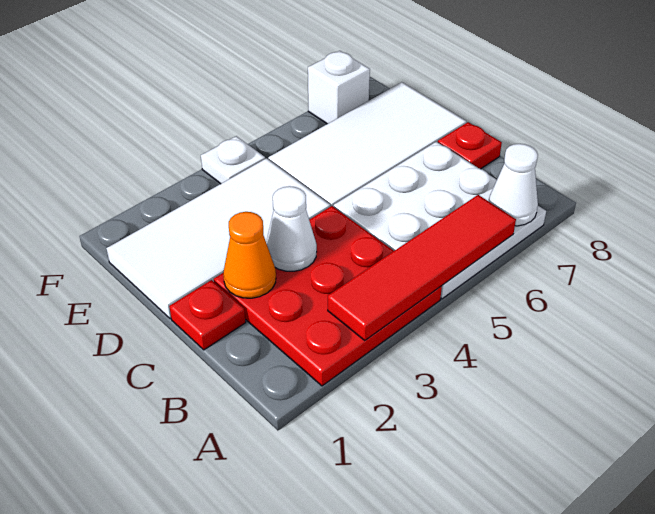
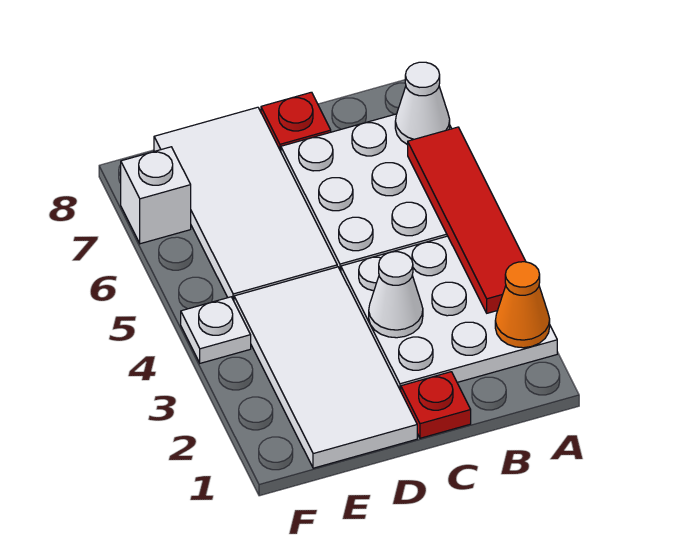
red 3x3 plate [214,206,442,386] -> white 3x3 plate [341,236,557,391]
orange 1x1 cone [223,212,276,298] -> orange 1x1 cone moved to [495,262,550,348]

